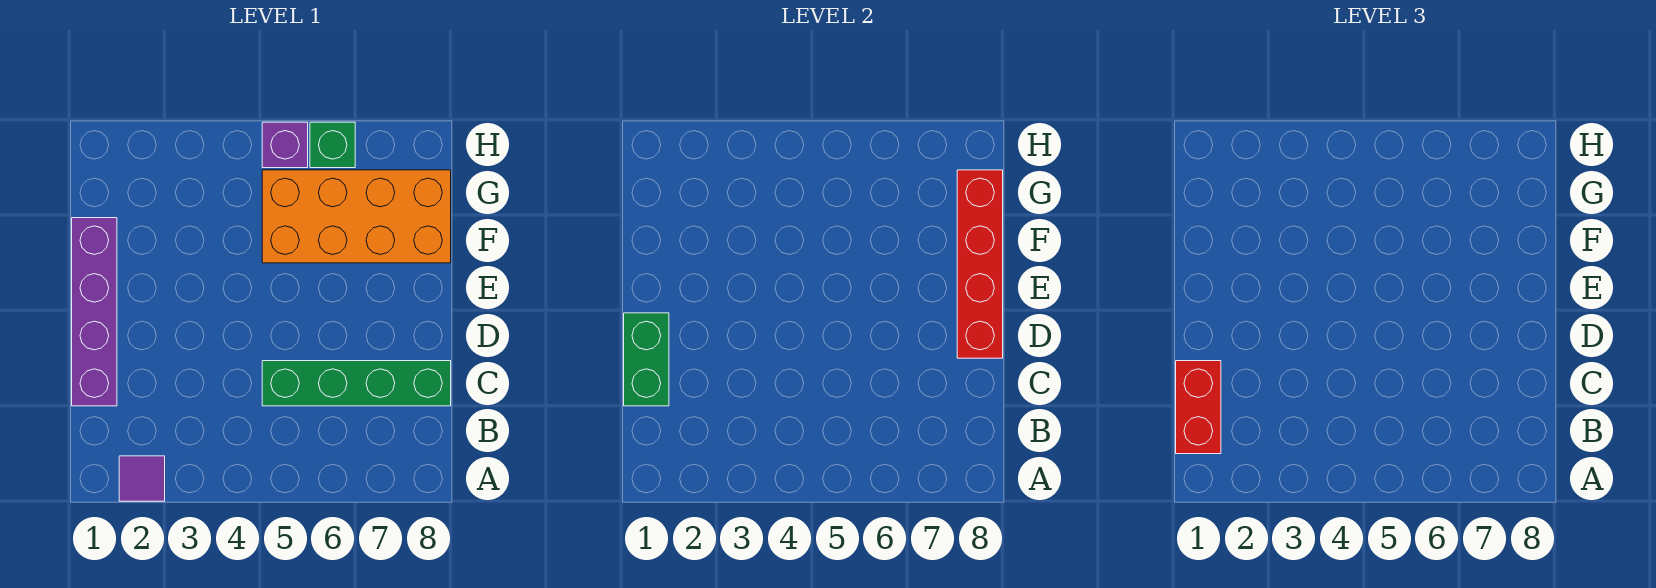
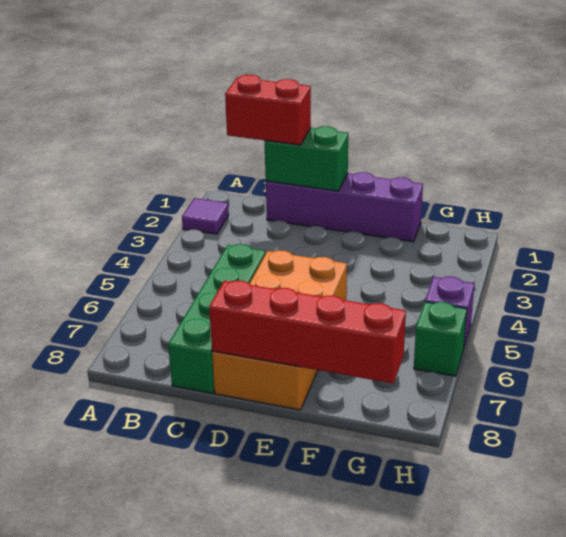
orange 2x4 brick [262,170,451,263] -> orange 2x4 brick moved to [212,250,347,410]

